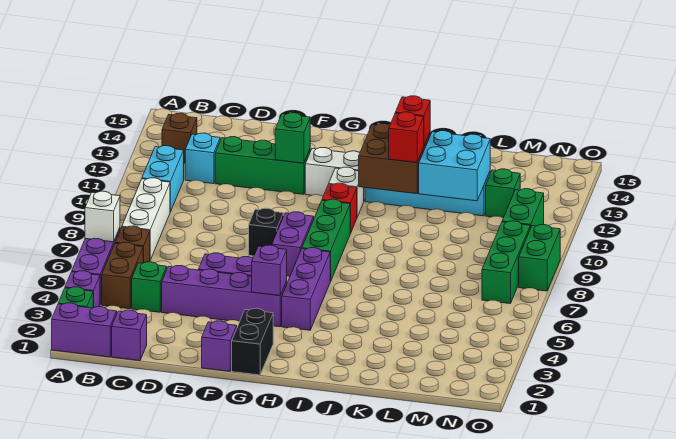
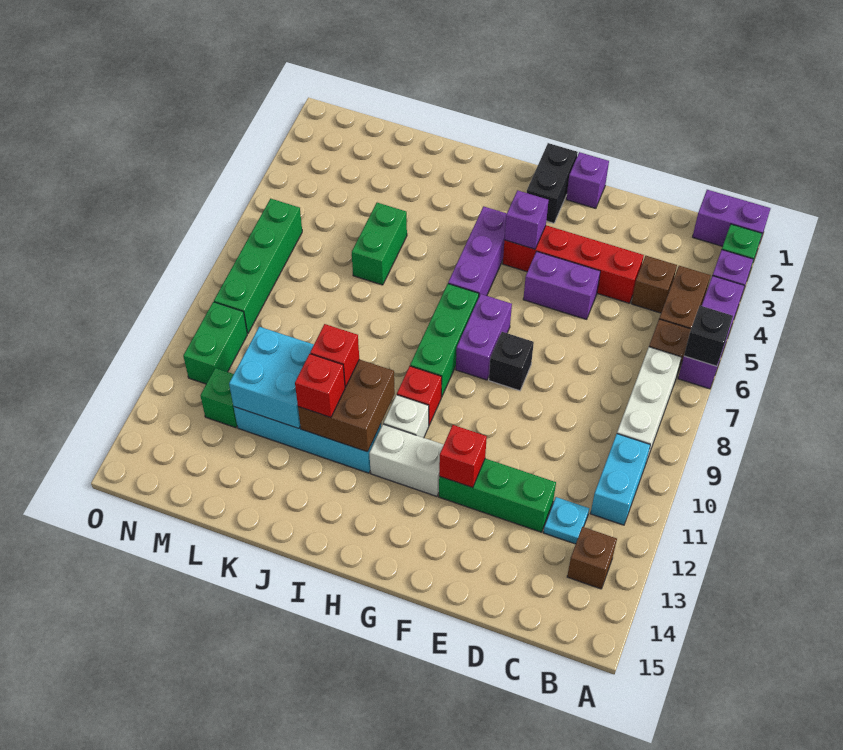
white 1x1 brick [85,191,120,242] -> black 1x1 brick [684,306,733,366]
purple 1x1 brick [112,310,147,361] -> none
green 1x1 brick [132,262,167,312] -> brown 1x1 brick [631,256,677,313]
cyan 1x1 brick [185,133,220,184] -> cyan 1x1 plate [543,497,589,544]
purple 1x4 brick [162,266,287,327] -> red 1x4 brick [503,225,644,303]
green 1x1 brick [275,113,310,163] -> red 1x1 brick [439,425,487,488]
green 1x3 brick [482,221,530,304] -> green 1x4 brick [214,199,302,333]
green 1x2 brick [519,225,560,291] -> green 1x2 brick moved to [352,203,407,285]

